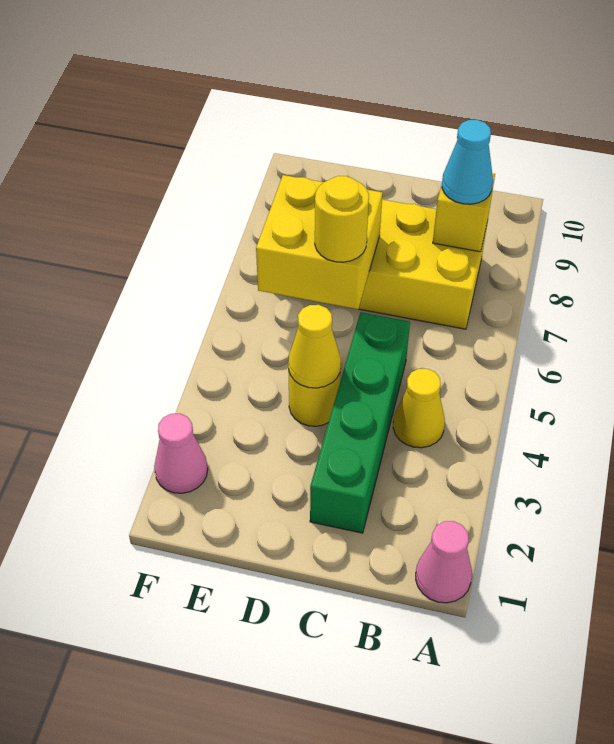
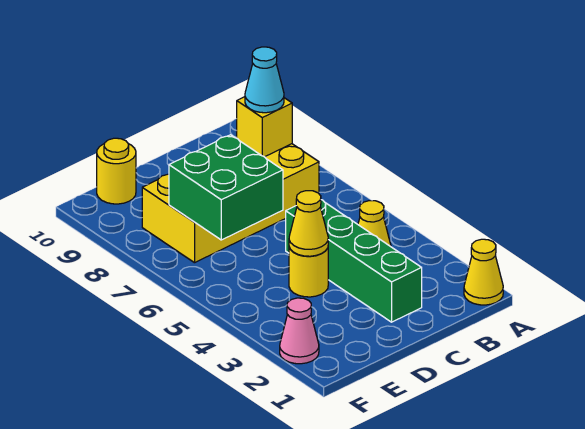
pink 1x1 cone [416,521,472,603] -> yellow 1x1 cone [464,239,503,305]
yellow 2x2 brick [256,175,382,309] -> green 2x2 brick [169,135,283,240]
yellow 1x1 round brick [315,176,369,262] -> yellow 1x1 round brick moved to [97,138,136,204]

